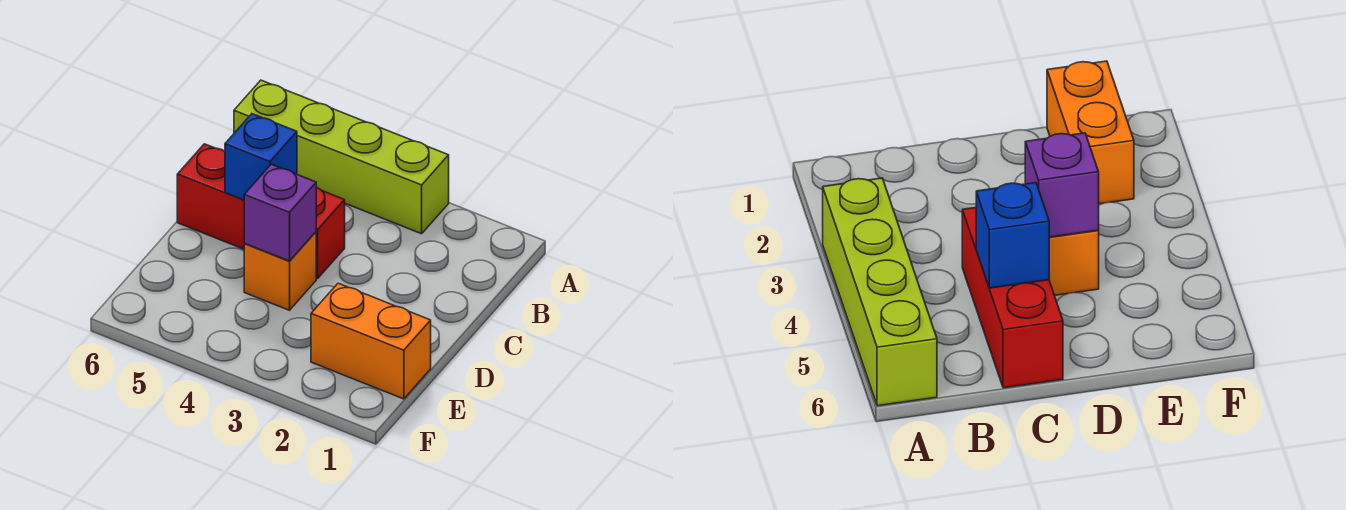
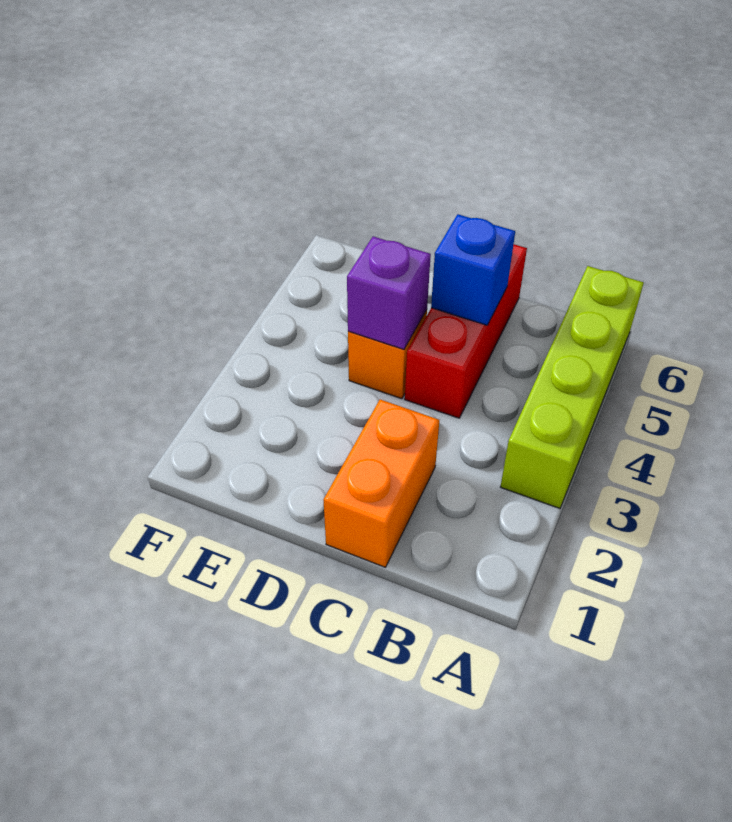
orange 1x2 brick [311,283,431,399] -> orange 1x2 brick moved to [324,400,439,567]

